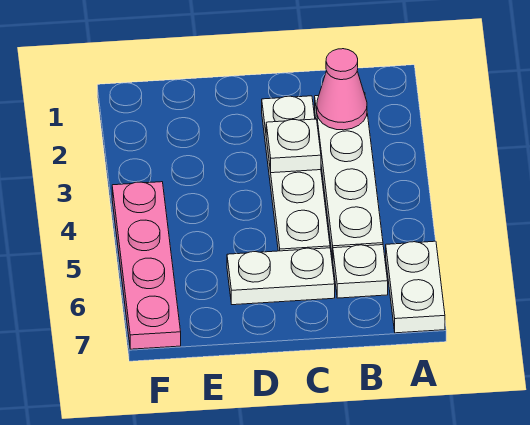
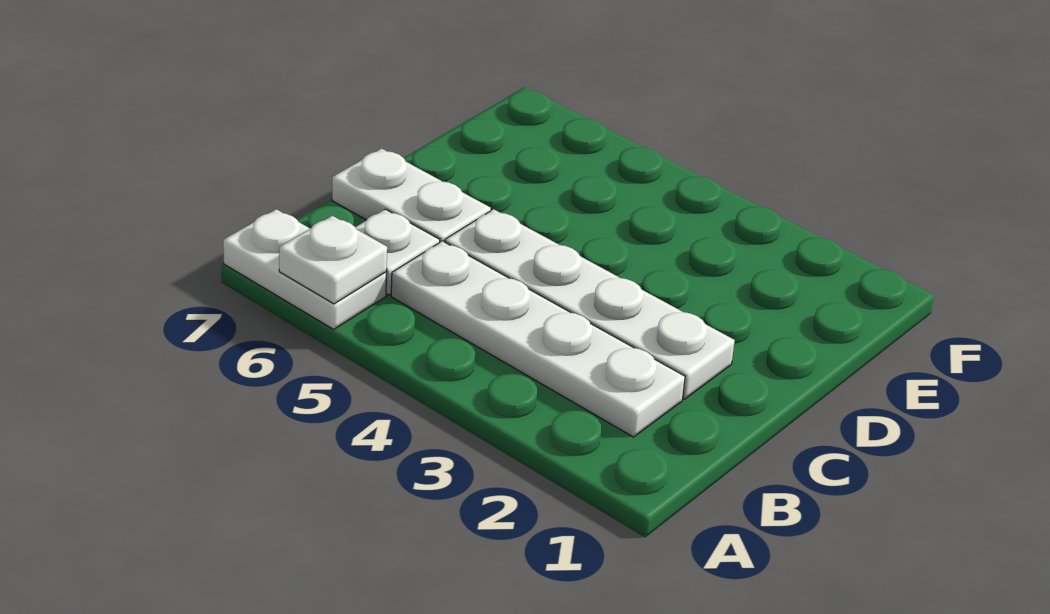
pink 1x1 cone [317,49,367,130] -> none
white 1x1 plate [266,119,321,173] -> white 1x1 plate moved to [279,216,387,304]
white 1x2 plate [227,248,335,305] -> white 1x2 plate turned to [332,148,491,242]
pink 1x4 plate [112,182,181,349] -> none

